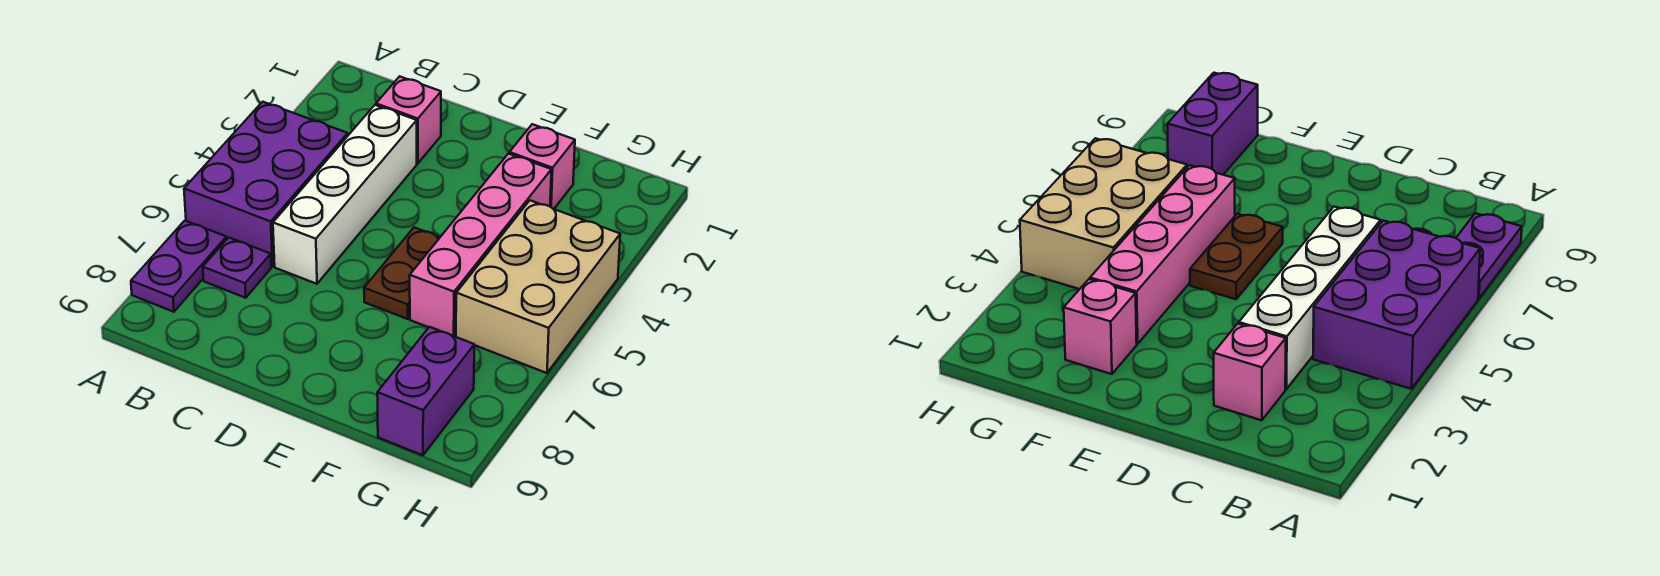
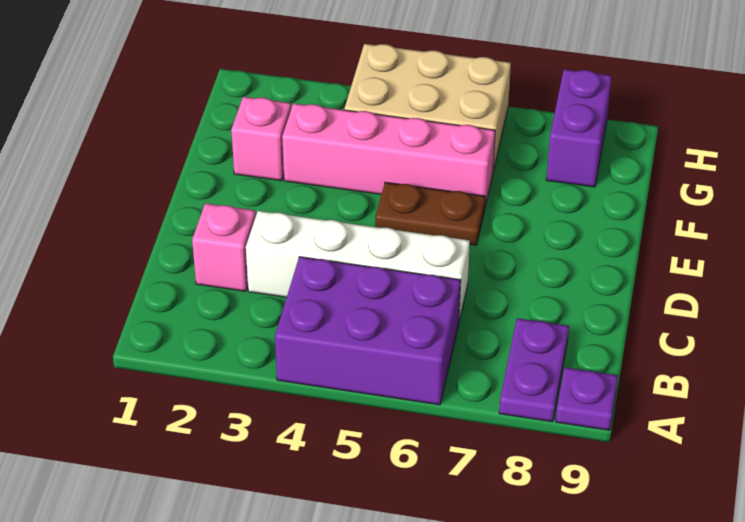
purple 1x2 plate [131,221,227,312] -> purple 1x2 plate turned to [499,318,569,422]
purple 1x1 plate [203,237,271,298] -> purple 1x1 plate moved to [556,368,618,430]
purple 1x2 brick [377,327,474,455] -> purple 1x2 brick turned to [546,69,612,187]

